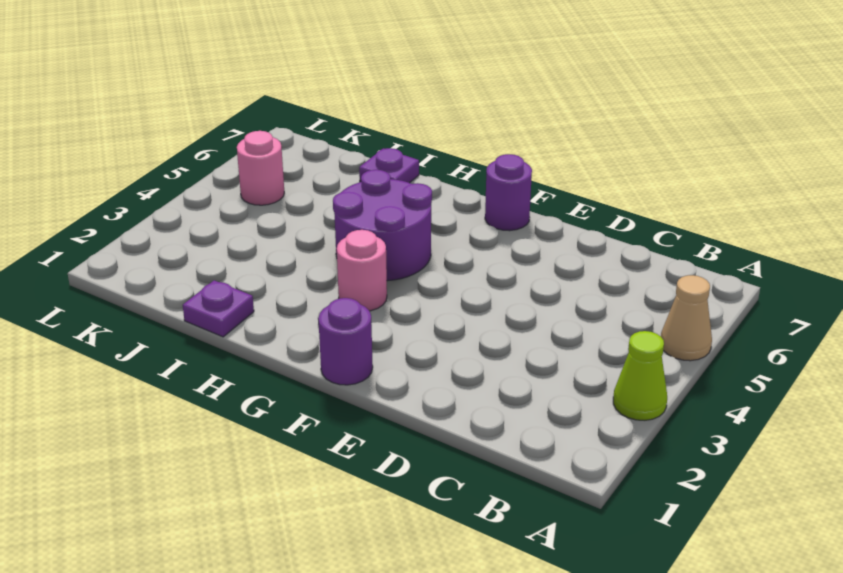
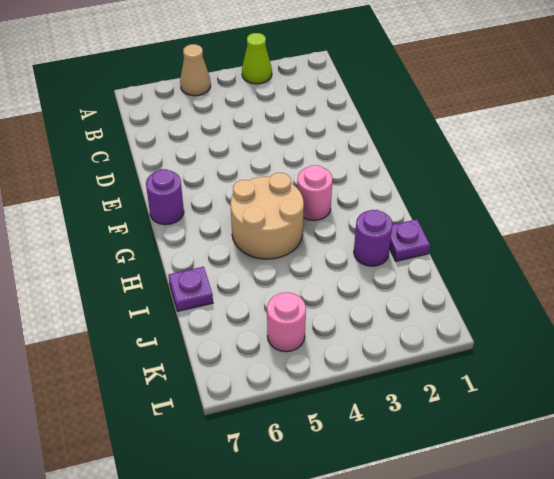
purple 1x1 round brick [318,298,373,385] -> purple 1x1 round brick moved to [354,210,393,266]
purple 2x2 round brick [333,170,432,281] -> tan 2x2 round brick [231,173,304,259]

